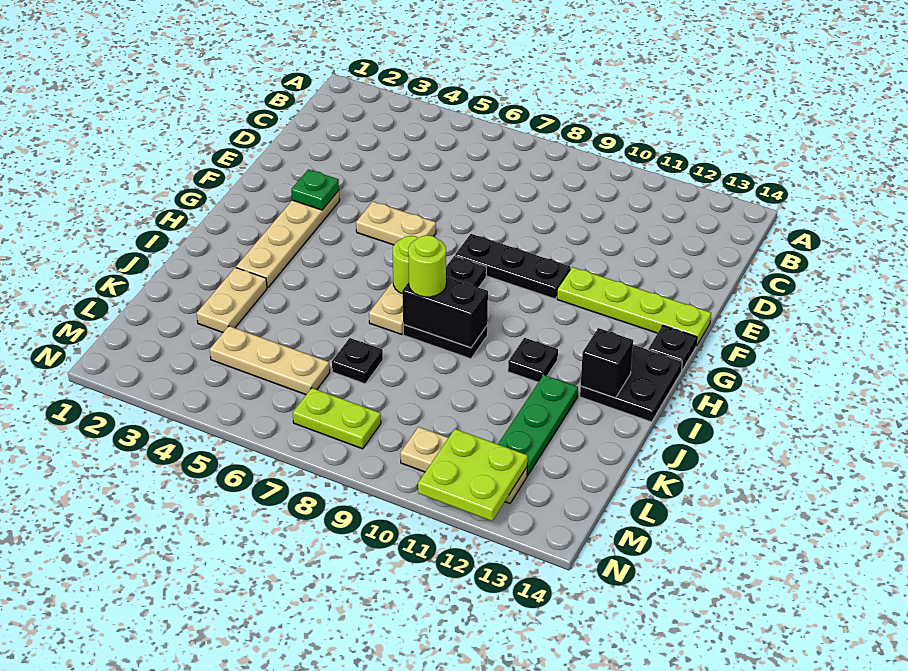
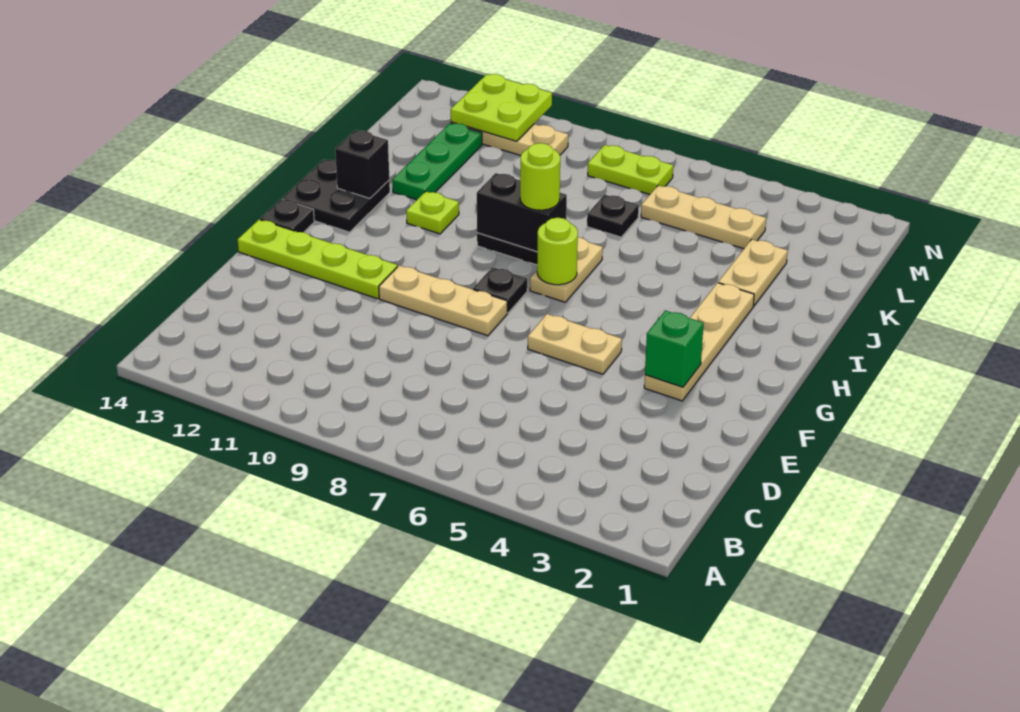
green 1x1 plate [291,169,339,210] -> green 1x1 brick [645,310,704,387]
black 1x3 plate [455,234,570,299] -> tan 1x3 plate [379,265,507,336]
black 1x1 plate [508,338,558,382] -> lime 1x1 plate [406,191,459,234]

